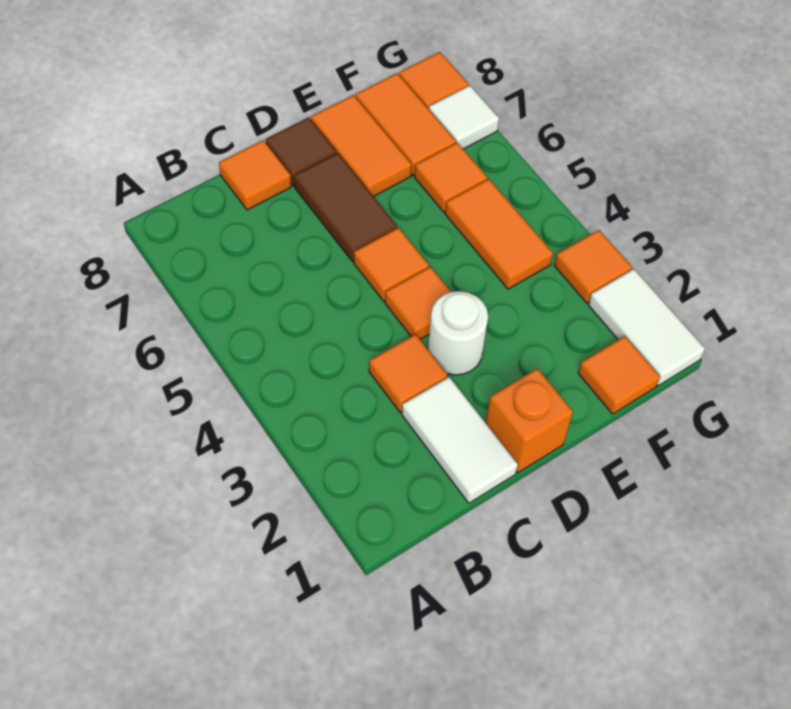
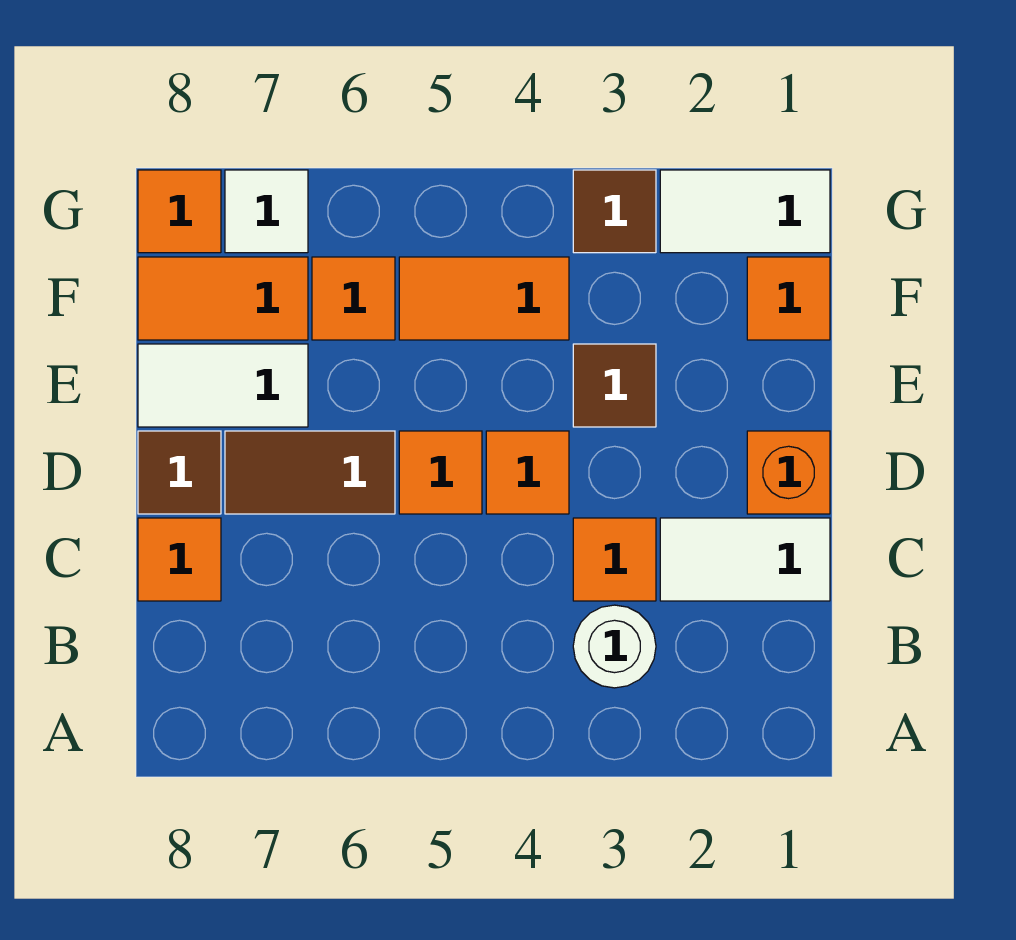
white 1x1 round brick [428,291,488,375] -> white 1x1 round brick moved to [573,605,656,688]
none -> brown 1x1 tile [573,344,656,427]
orange 1x2 tile [311,95,412,197] -> white 1x2 tile [138,344,308,427]
orange 1x1 tile [554,230,632,303] -> brown 1x1 tile [573,170,656,253]

